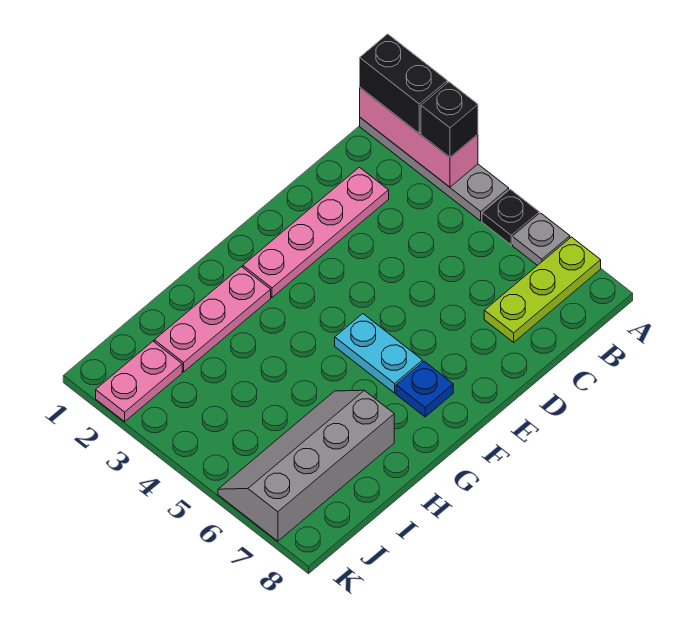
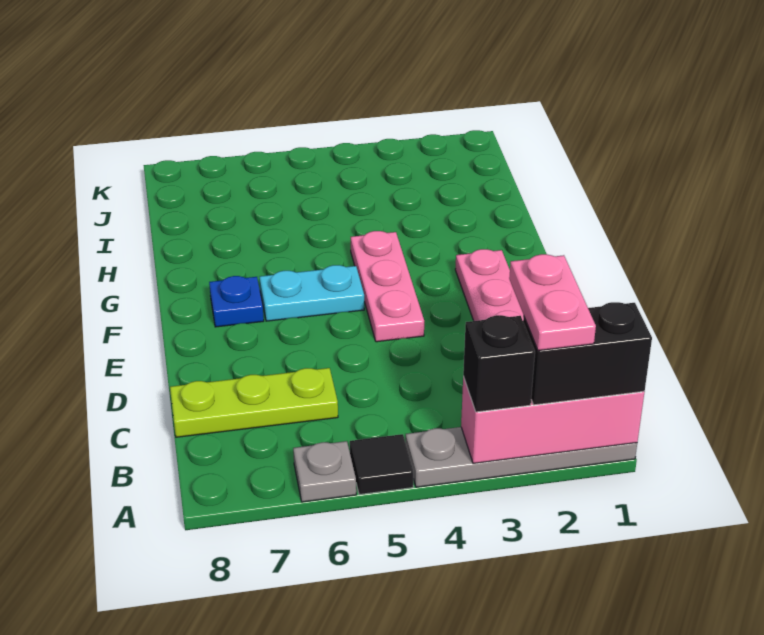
black 1x1 plate [482,189,539,245] -> black 1x1 tile [350,434,413,495]
lime 1x3 plate [484,237,601,342] -> lime 1x3 plate turned to [170,368,338,437]
pink 1x3 plate [154,267,271,372] -> pink 1x3 plate moved to [351,231,424,342]
grey 2x4 slope [218,390,394,541] -> none
pink 1x2 plate [96,341,182,422] -> pink 1x2 plate moved to [509,254,596,351]

